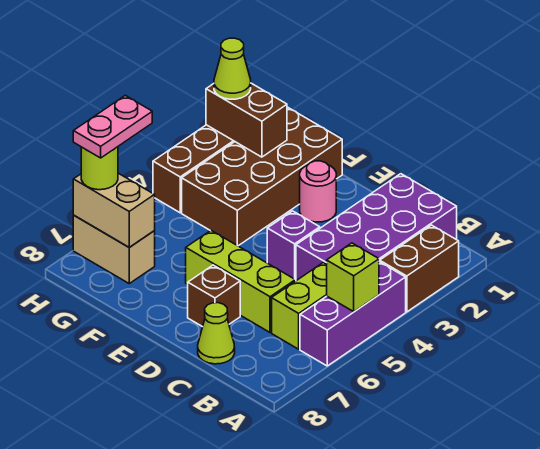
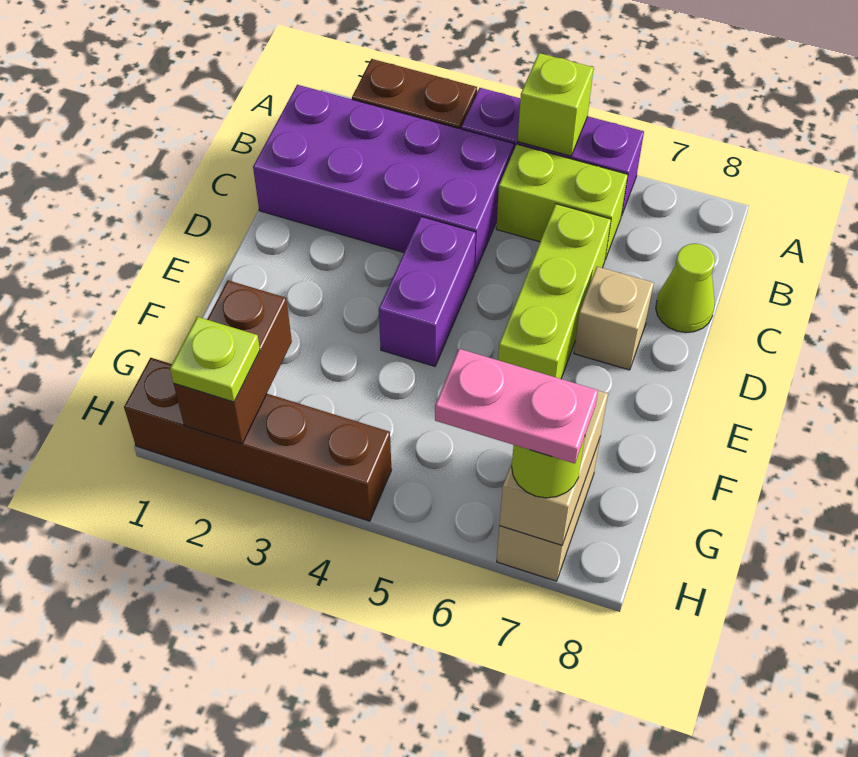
purple 1x1 brick [267,211,320,279] -> purple 1x2 brick [379,217,476,366]
brown 1x1 brick [188,265,240,327] -> tan 1x1 brick [574,267,654,370]
pink 1x1 round brick [300,161,336,222] -> none
brown 2x4 brick [182,107,342,246] -> none
lime 1x1 cone [214,38,251,99] -> lime 1x1 plate [170,317,260,402]

